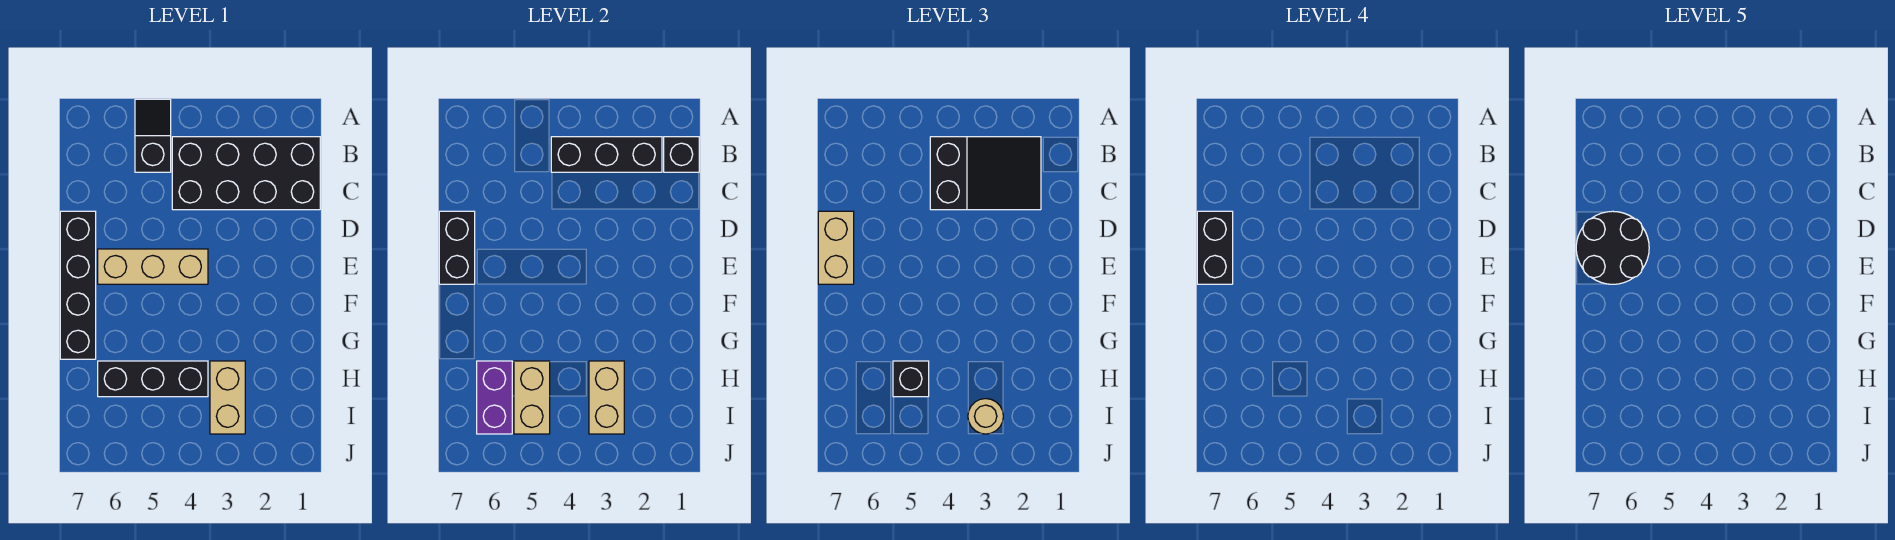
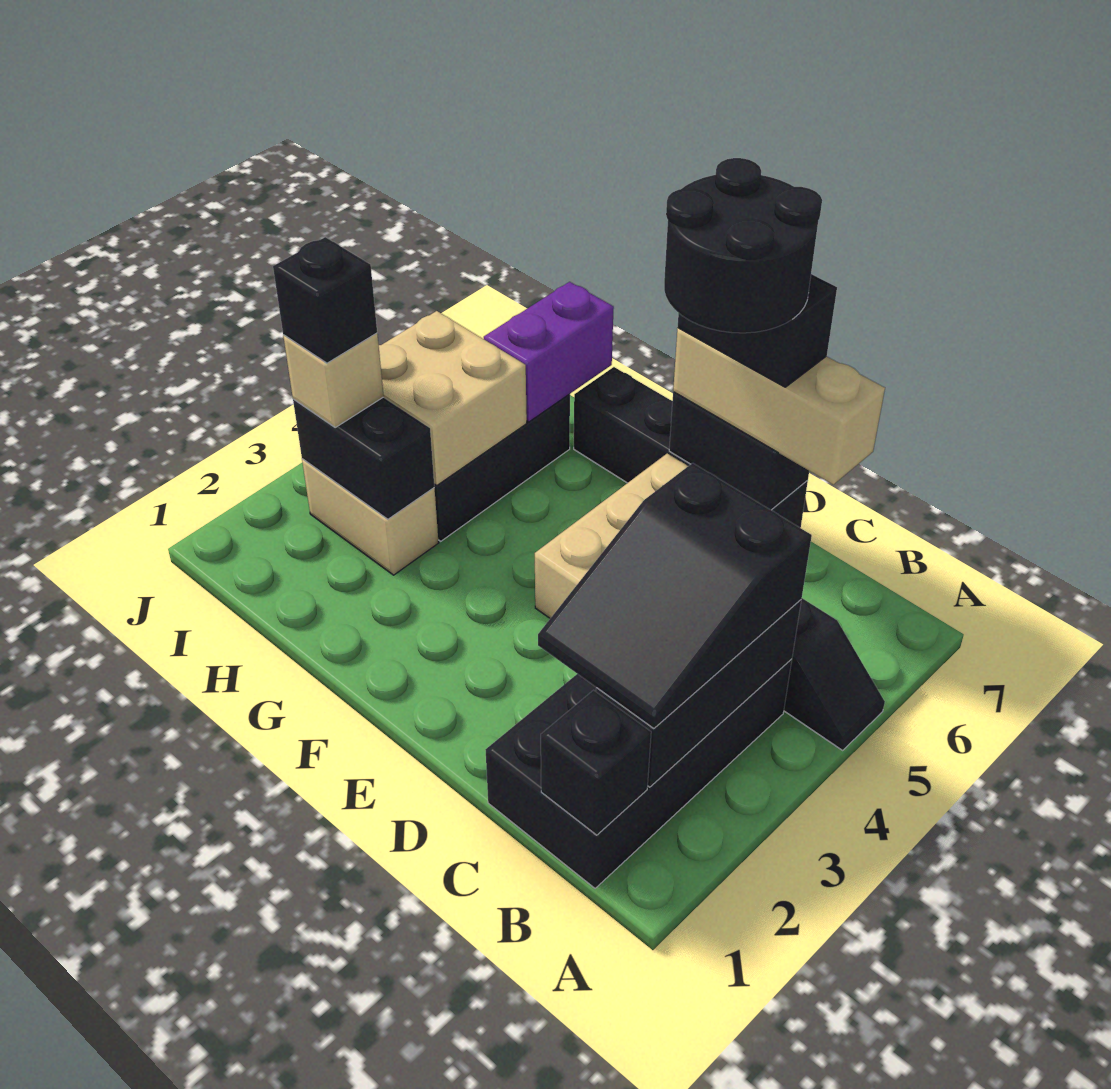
tan 1x2 brick [818,211,854,284] -> tan 1x3 brick [673,328,885,484]
tan 1x2 brick [589,361,624,434] -> black 1x2 brick [293,397,434,519]
tan 1x2 brick [514,361,550,434] -> tan 2x2 brick [379,311,527,485]
black 1x1 brick [893,361,929,397] -> black 1x1 brick moved to [273,237,377,363]
purple 1x2 brick [477,361,512,434] -> purple 1x2 brick turned to [484,282,614,422]
tan 1x1 round brick [968,399,1003,434] -> tan 1x1 brick [283,333,384,427]

